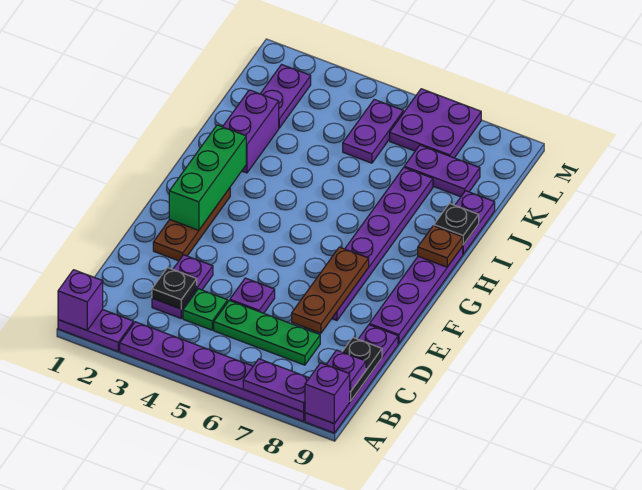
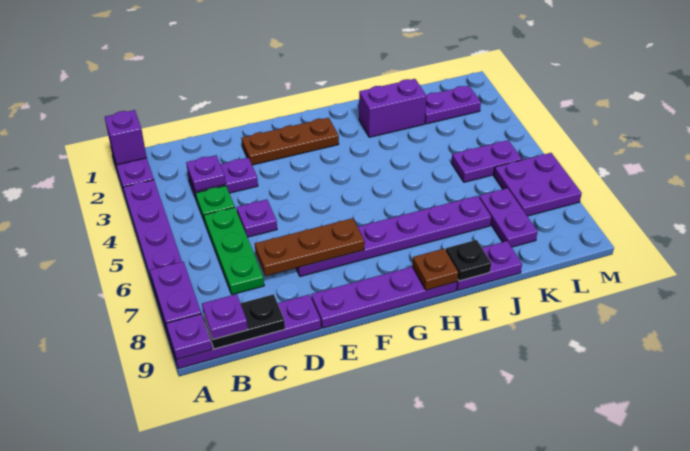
purple 1x1 brick [305,363,350,424] -> purple 1x1 plate [166,314,212,360]
black 1x1 plate [152,268,197,309] -> purple 1x1 plate [186,155,226,192]
green 1x3 brick [169,125,246,230] -> none

